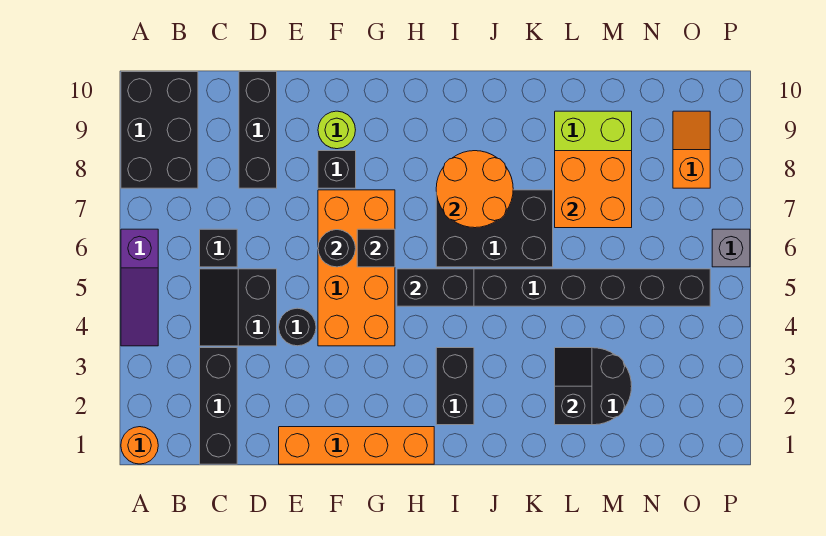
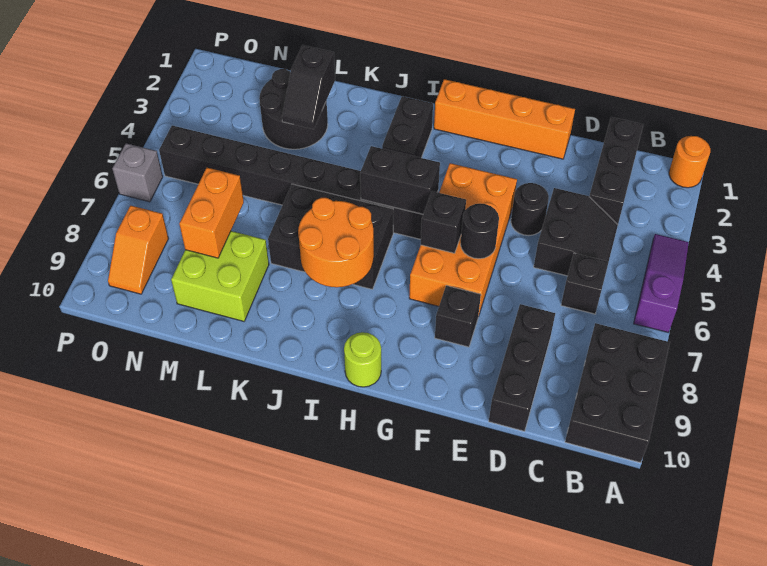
lime 1x1 round brick [318,111,355,149] -> lime 1x1 round brick moved to [344,332,381,387]
orange 2x2 brick [555,151,632,228] -> orange 1x2 brick [179,168,244,258]

